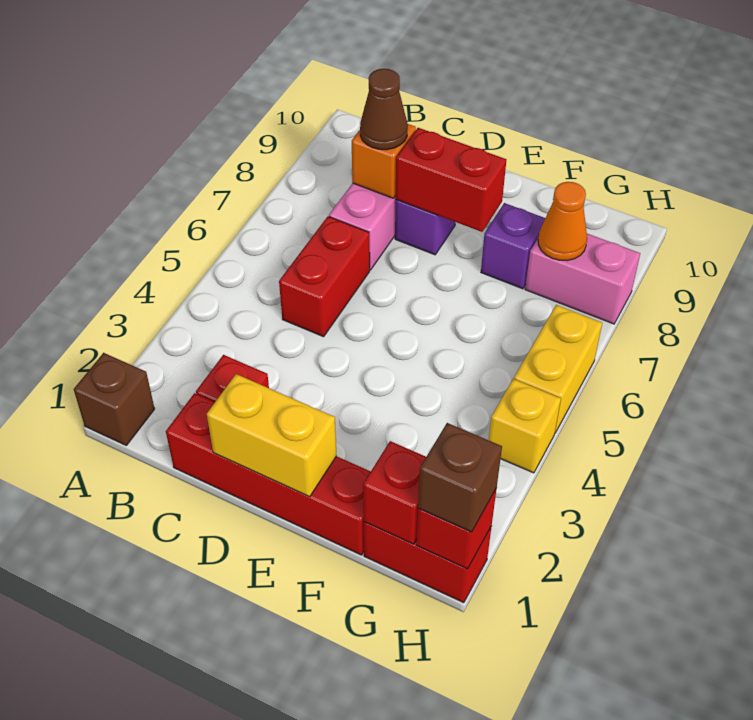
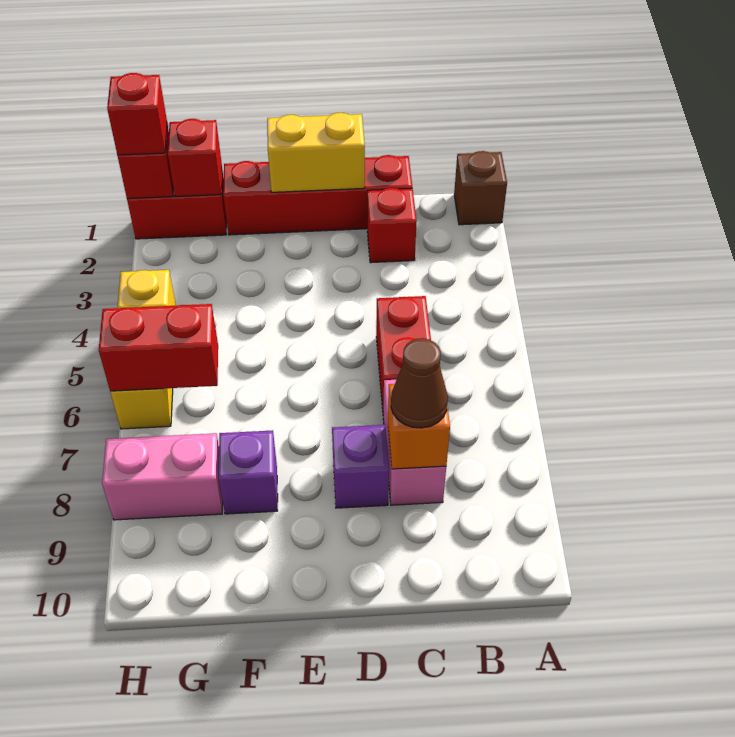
red 1x2 brick [396,128,506,232] -> red 1x2 brick moved to [99,304,218,391]
orange 1x1 cone [538,182,587,261] -> none
brown 1x1 brick [418,423,502,532] -> red 1x1 brick [107,73,167,155]

